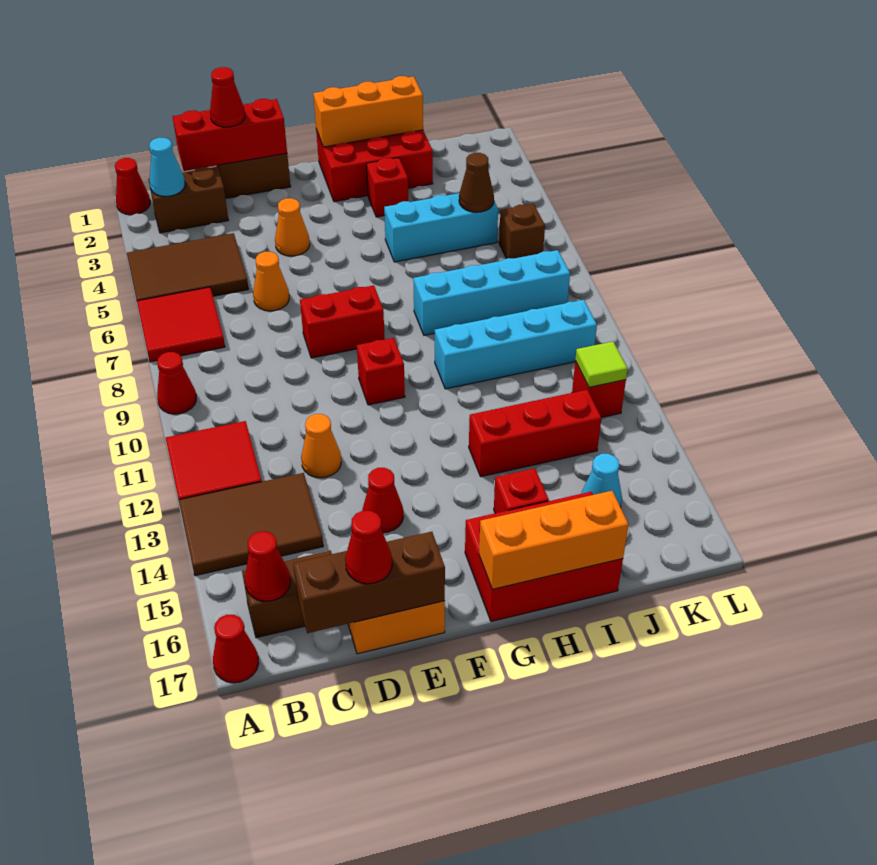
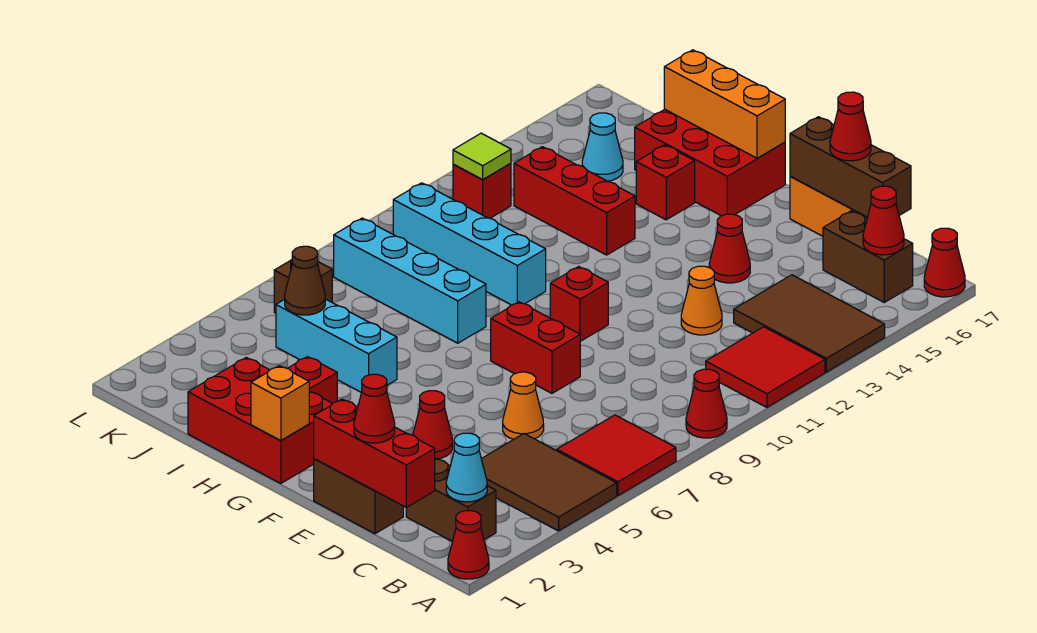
orange 1x1 cone [275,198,310,256] -> red 1x1 cone [413,391,453,459]
orange 1x3 brick [313,76,423,147] -> orange 1x1 brick [251,366,309,441]

